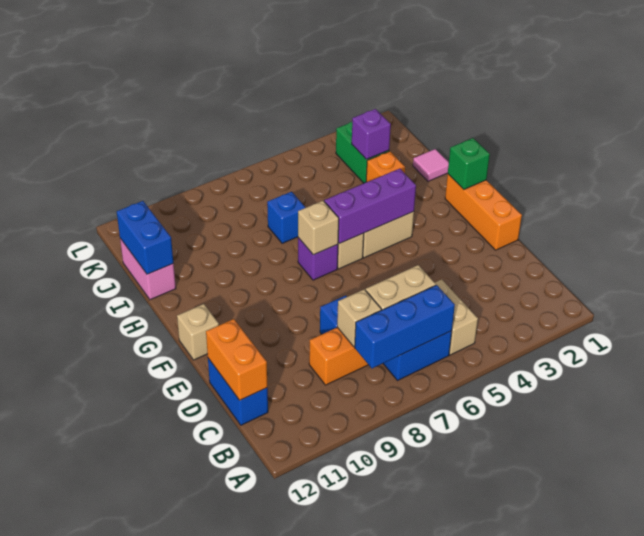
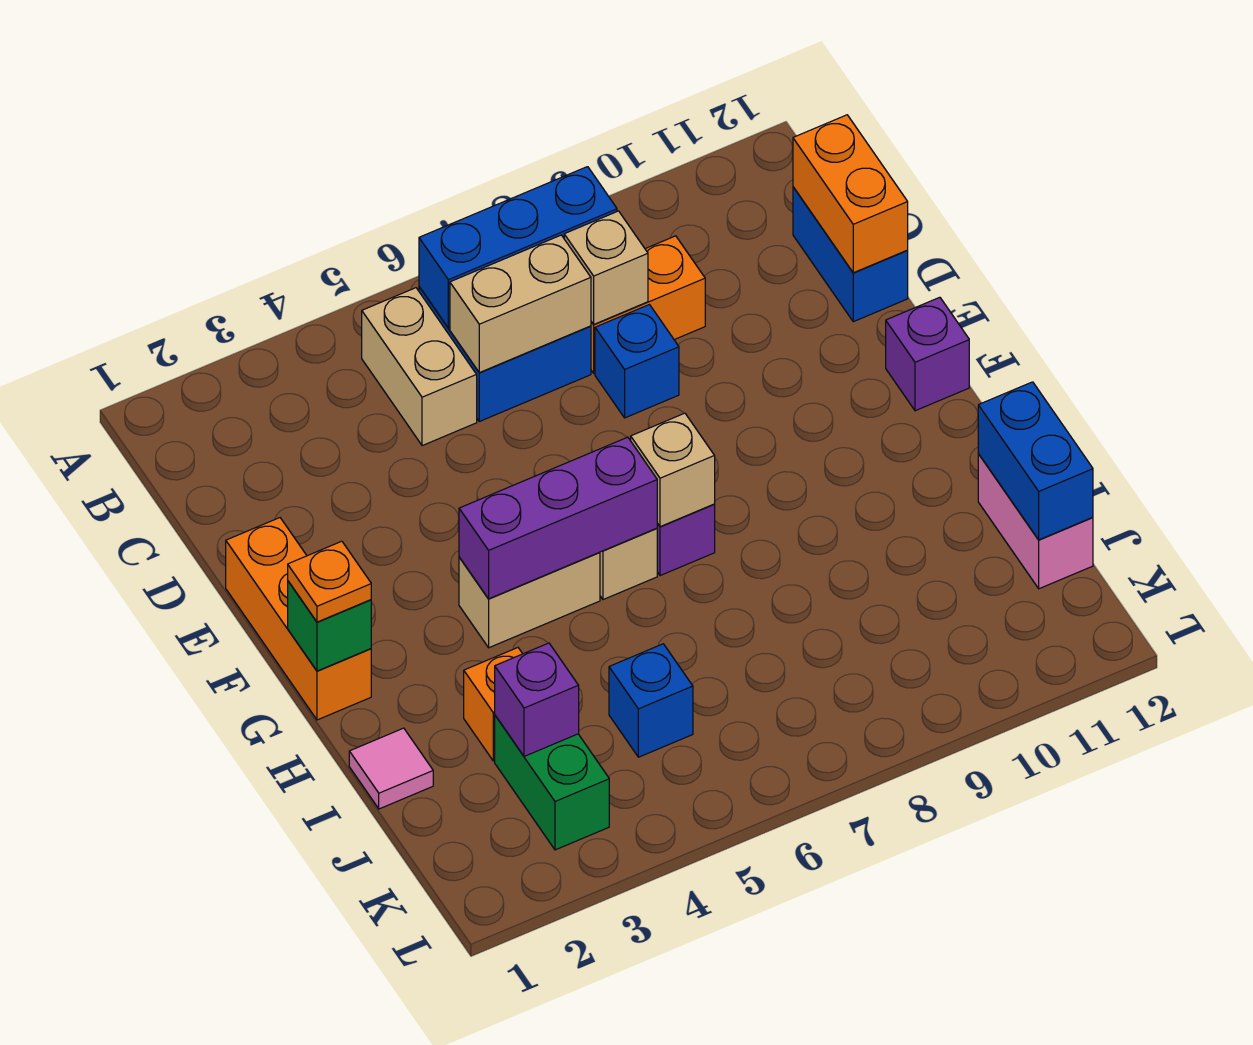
tan 1x1 brick [177,304,219,360] -> purple 1x1 brick [886,297,969,411]
none -> orange 1x1 plate [288,541,371,622]
blue 1x1 brick [267,192,306,243] -> blue 1x1 brick moved to [609,644,693,757]

